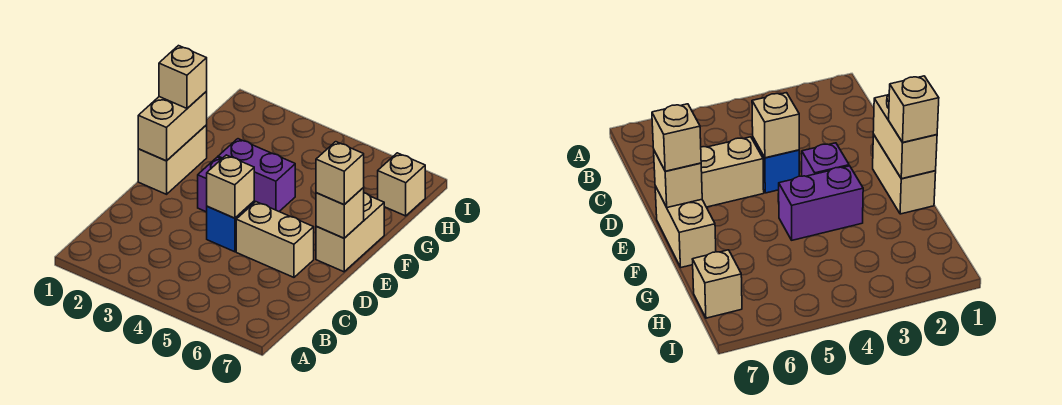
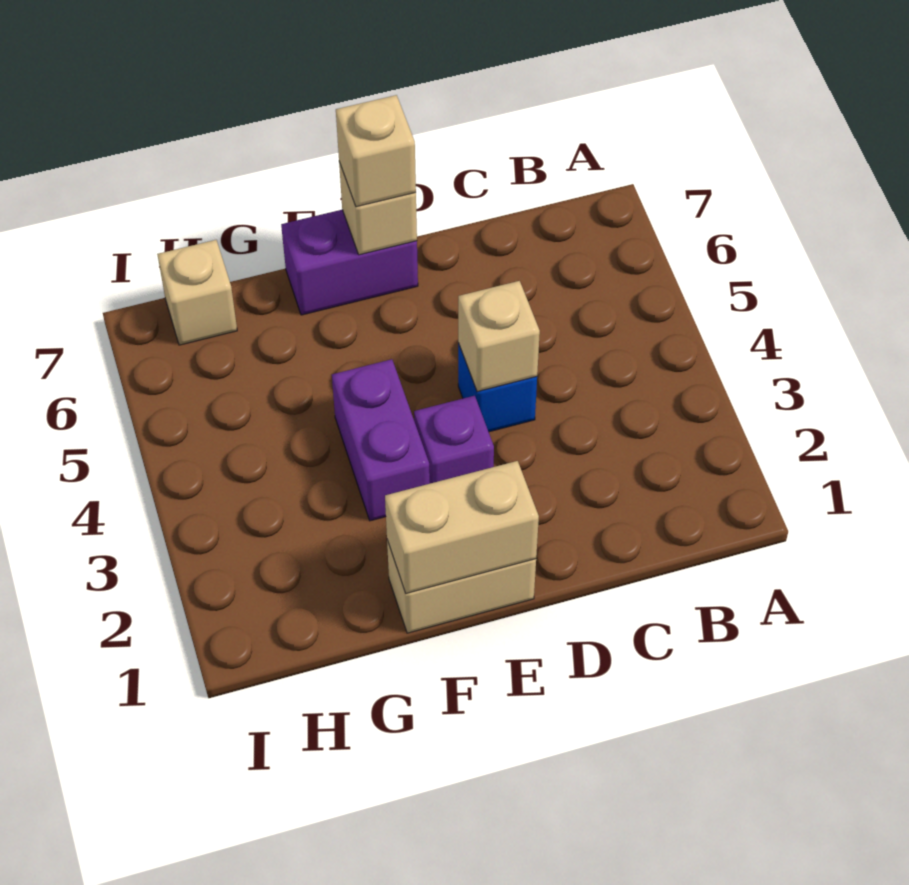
tan 1x2 brick [236,202,314,277] -> none
tan 1x2 brick [316,193,384,272] -> purple 1x2 brick [281,210,418,315]
tan 1x1 brick [159,46,207,108] -> none

